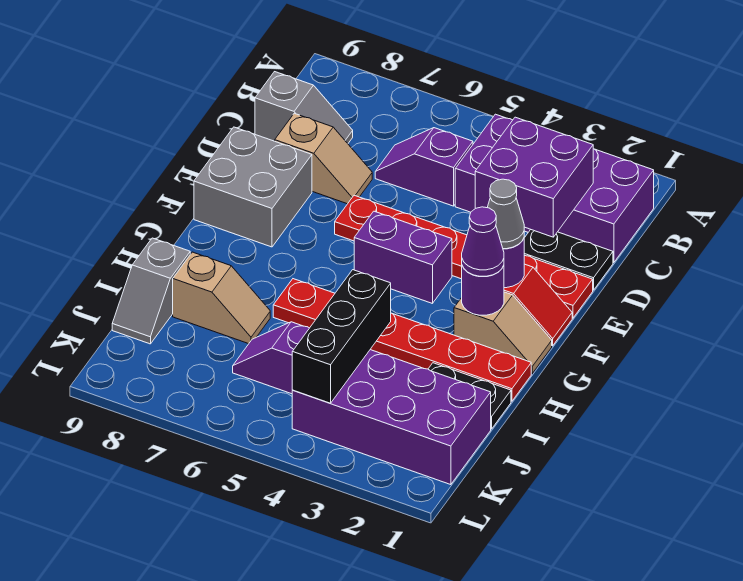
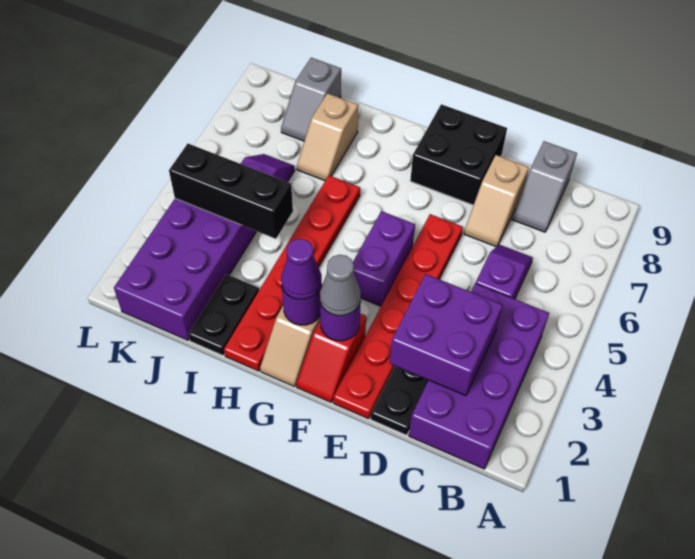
grey 2x2 brick [194,127,312,247] -> black 2x2 brick [410,104,507,205]
grey 1x2 slope [112,238,190,344] -> grey 1x2 slope turned to [281,58,341,141]

